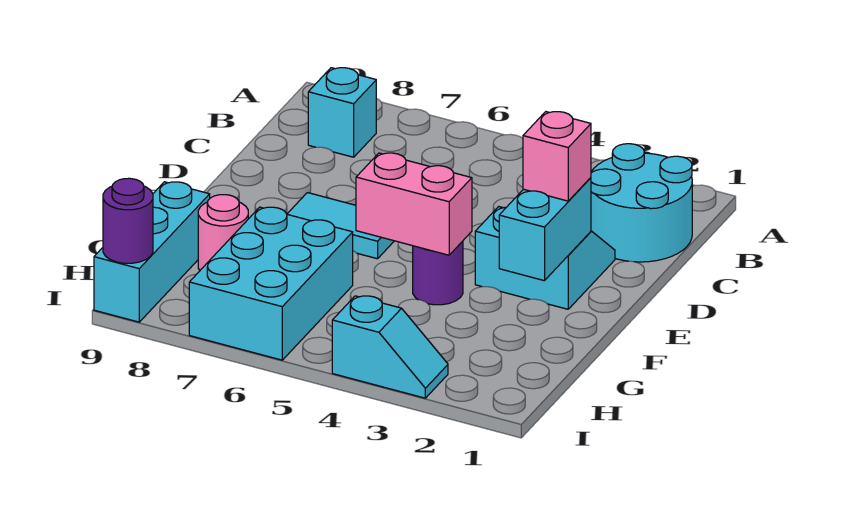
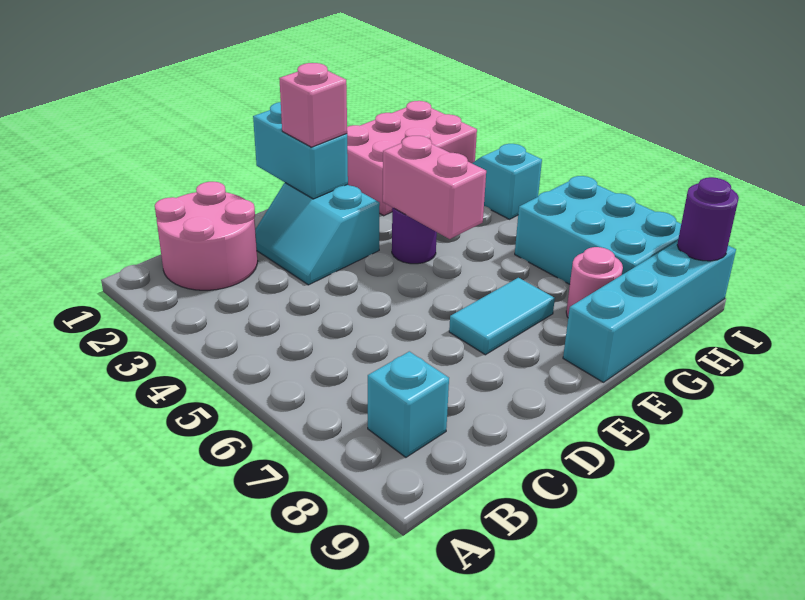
cyan 2x2 round brick [591,144,692,262] -> pink 2x2 round brick [155,182,257,290]
cyan 1x2 brick [499,178,591,281] -> cyan 1x2 brick turned to [253,102,348,199]
cyan 1x2 tile [287,193,394,259] -> cyan 1x2 tile turned to [449,278,555,355]
none -> pink 2x3 brick [347,101,477,216]
cyan 2x3 brick [189,207,353,360] -> cyan 2x3 brick turned to [515,176,681,284]
cyan 1x3 brick [94,182,210,322] -> cyan 1x4 brick [563,241,736,382]

